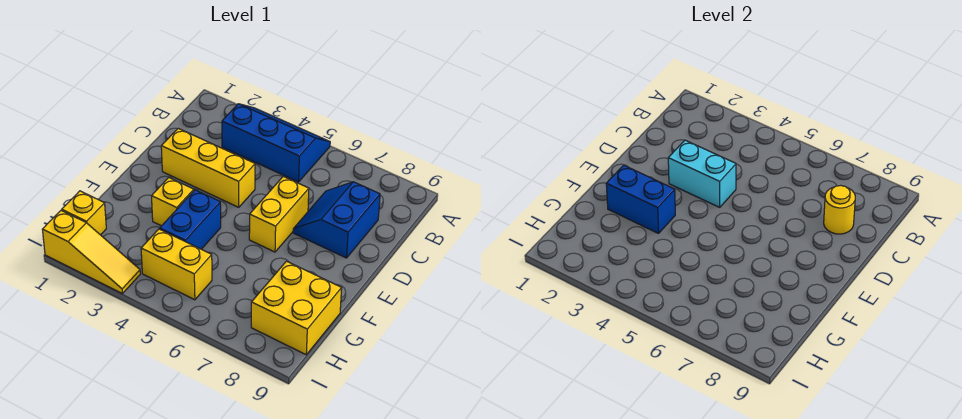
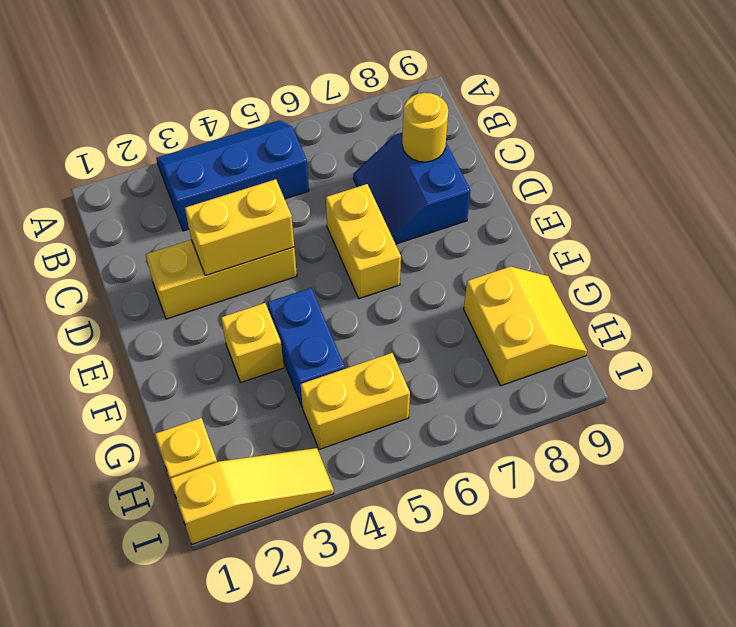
cyan 1x2 brick [668,140,736,207] -> yellow 1x2 brick [185,179,294,276]
blue 1x2 brick [606,165,675,233] -> none
yellow 2x2 brick [251,261,342,355] -> yellow 2x2 slope [464,266,587,386]

